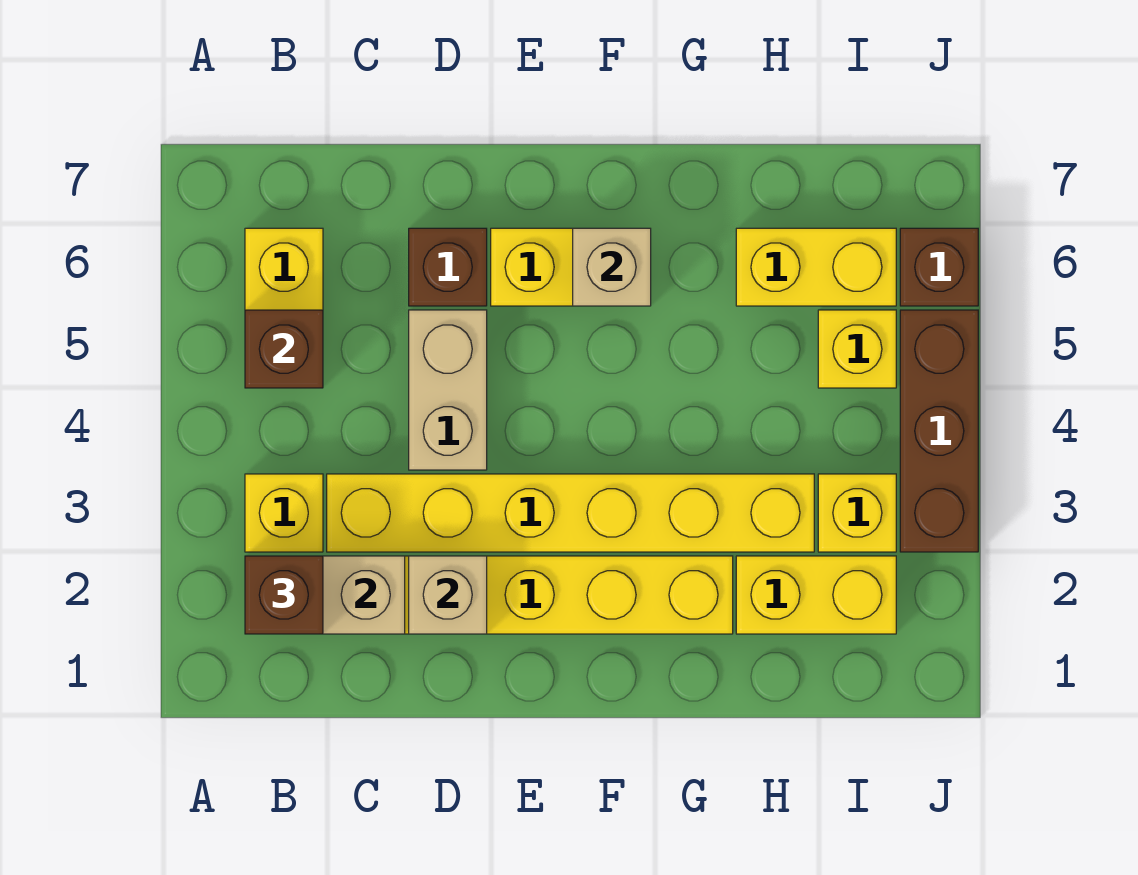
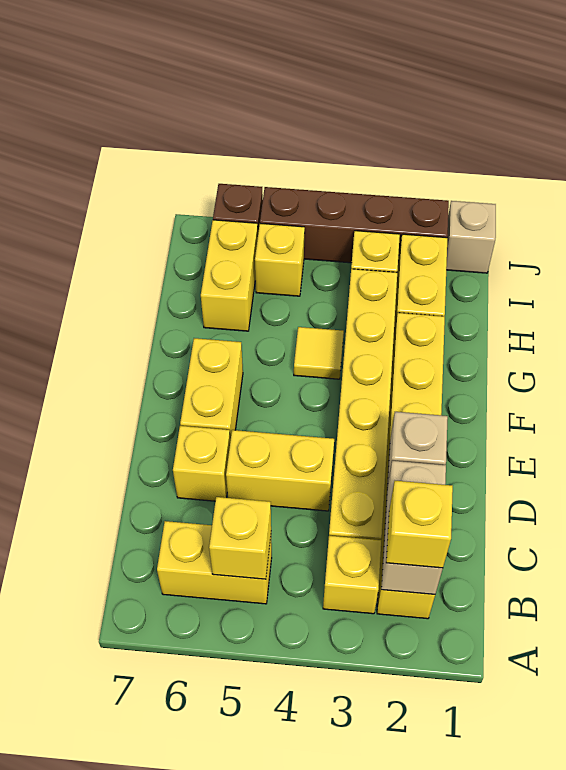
brown 1x1 brick [245,556,323,634] -> yellow 1x1 brick [386,481,453,568]
brown 1x1 brick [245,310,323,388] -> yellow 1x1 brick [209,497,271,579]
tan 1x2 brick [409,310,487,470] -> yellow 1x2 brick [226,430,334,511]
brown 1x1 brick [409,228,487,306] -> yellow 1x1 brick [173,426,230,501]
tan 1x1 brick [573,228,651,306] -> tan 1x1 brick moved to [446,201,496,273]
none -> yellow 1x1 tile [294,327,344,379]
brown 1x3 brick [900,310,978,552] -> brown 1x4 brick [260,187,449,263]

